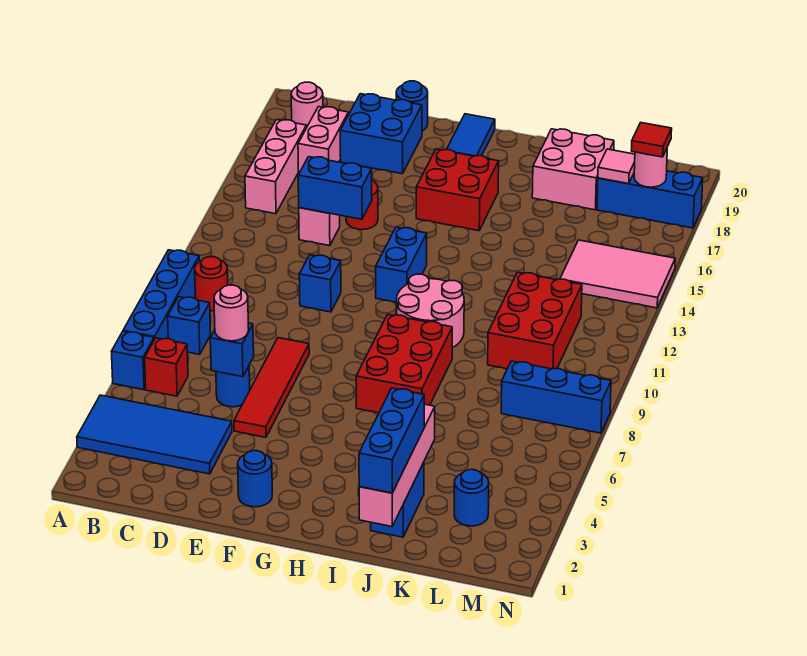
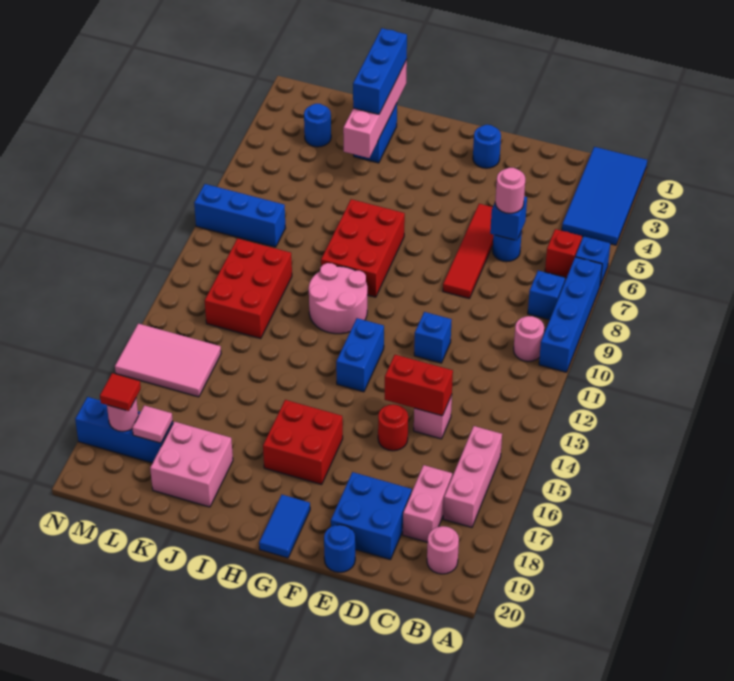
blue 2x4 tile [77,395,232,474] -> blue 2x4 tile turned to [562,147,647,245]
red 1x1 round brick [195,257,228,311] -> pink 1x1 round brick [514,316,544,361]
blue 1x2 brick [298,157,372,219] -> red 1x2 brick [385,355,453,416]

